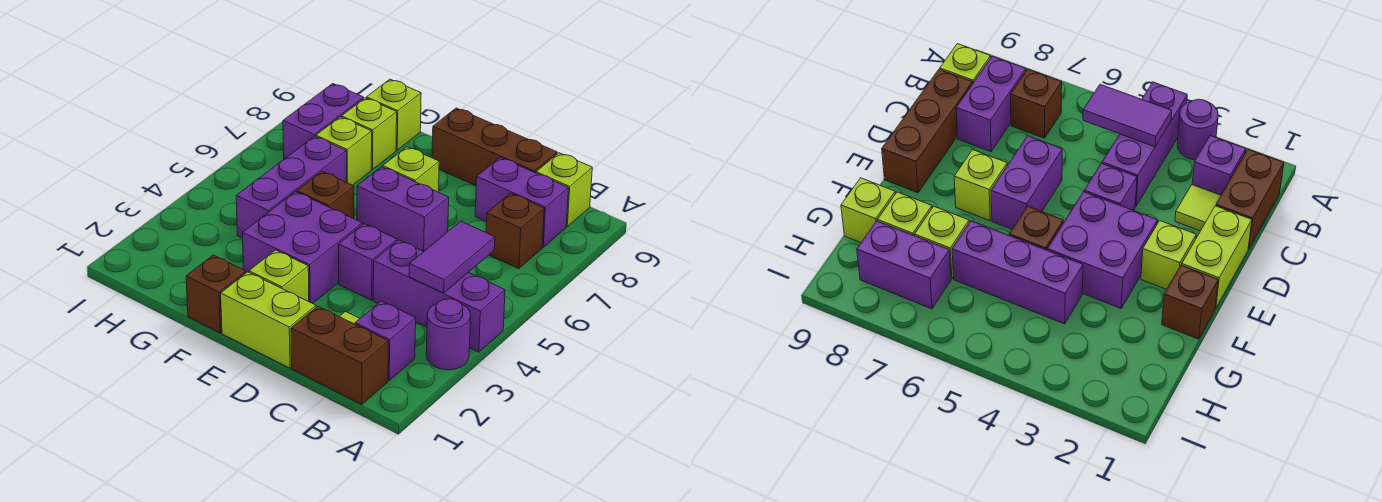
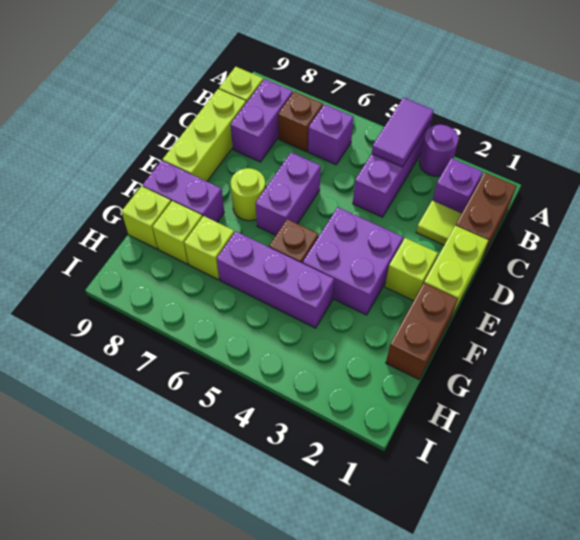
purple 1x2 tile [409,221,495,293] -> purple 1x2 tile turned to [372,98,434,167]
brown 1x3 brick [432,108,557,186] -> lime 1x3 brick [163,89,246,181]
purple 1x1 brick [339,224,397,300] -> purple 1x1 brick moved to [308,104,354,165]
lime 1x1 brick [383,147,439,192] -> lime 1x1 round brick [231,168,265,221]
brown 1x1 brick [186,255,246,333] -> brown 1x2 brick [386,283,458,379]
purple 1x2 brick [283,84,364,159] -> purple 1x2 brick moved to [143,161,224,222]

